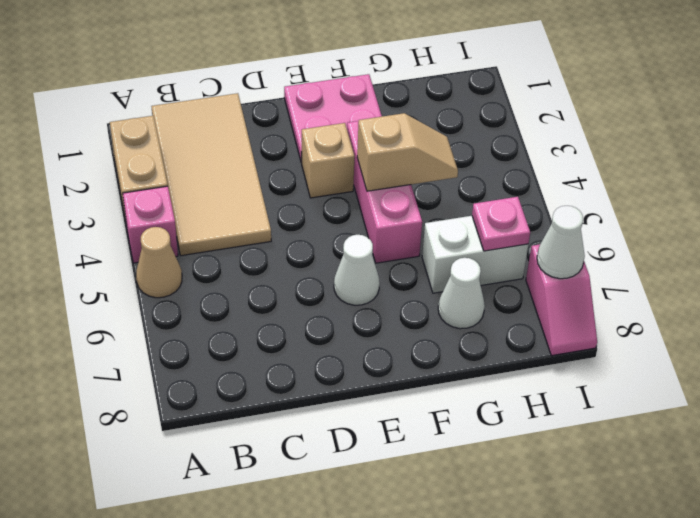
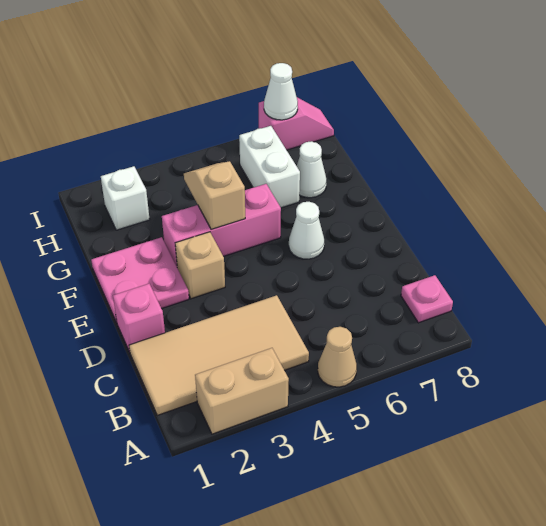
pink 1x1 brick [123,186,178,263] -> pink 1x1 brick moved to [113,284,165,352]
none -> white 1x1 brick [101,166,150,230]
pink 1x1 plate [472,197,530,251] -> pink 1x1 plate moved to [401,275,453,323]

